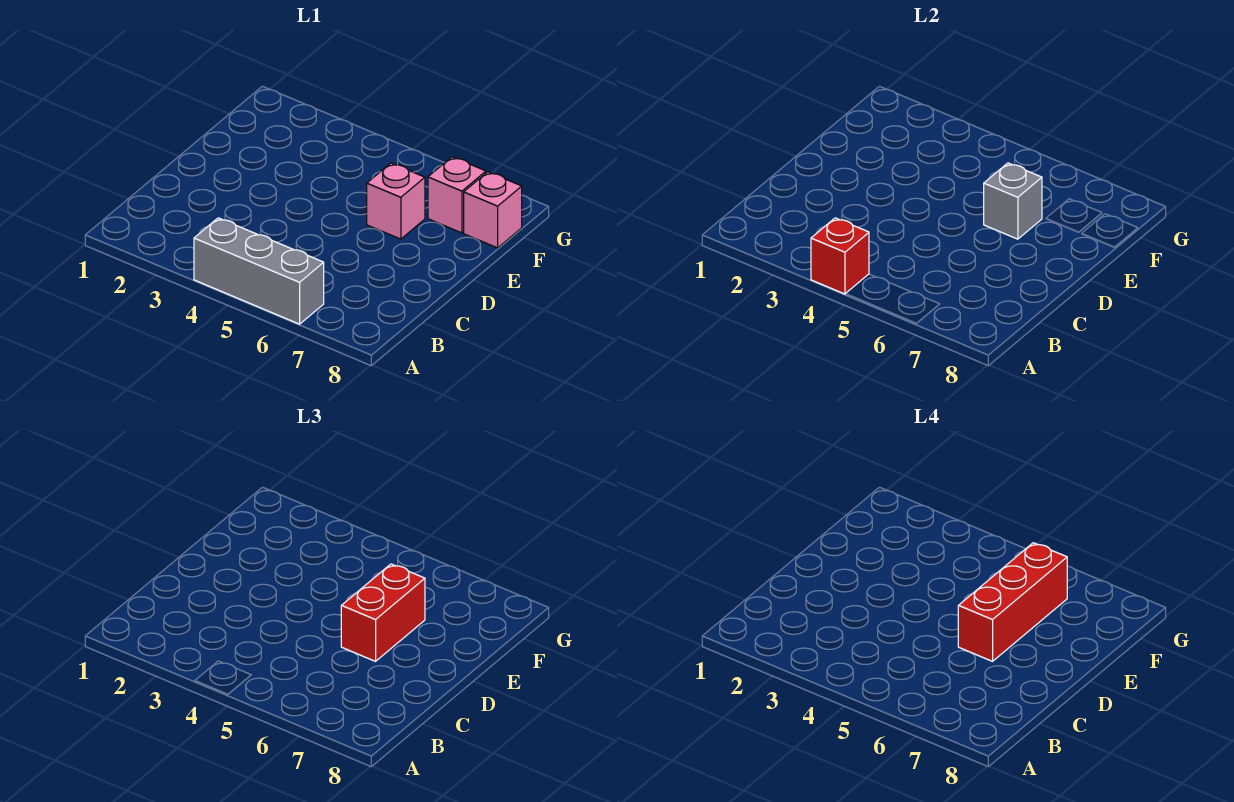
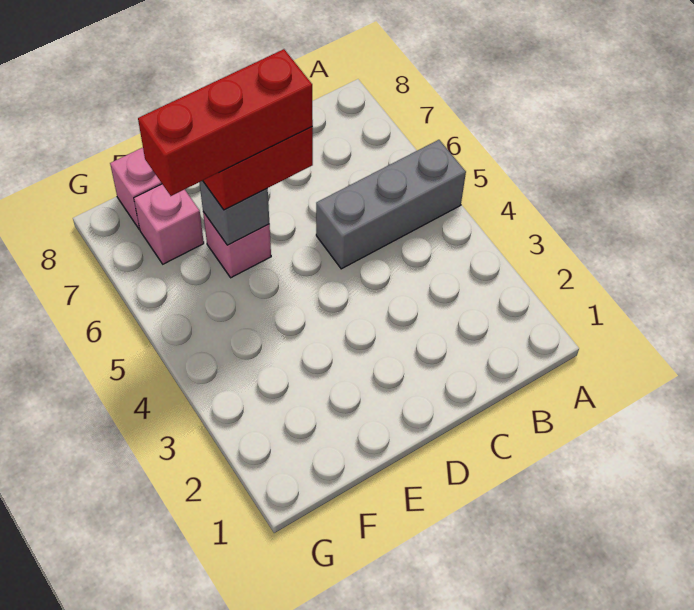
grey 1x3 brick [194,218,324,324] -> grey 1x3 brick turned to [316,140,466,269]
red 1x1 brick [811,218,869,294] -> none

